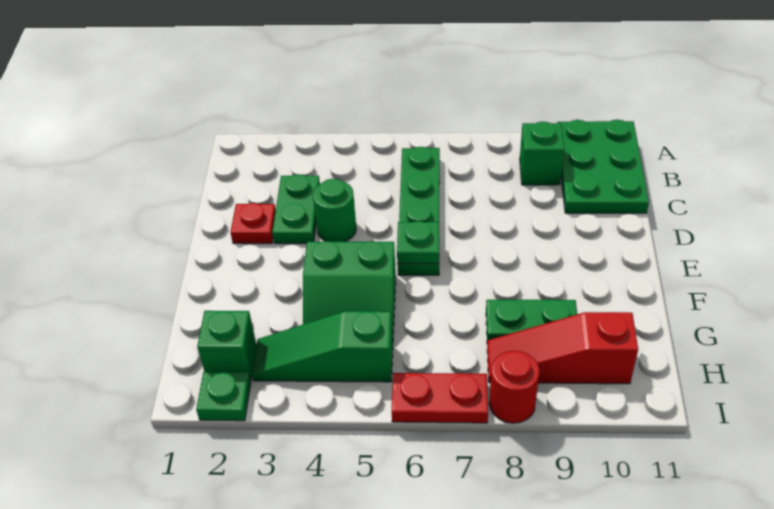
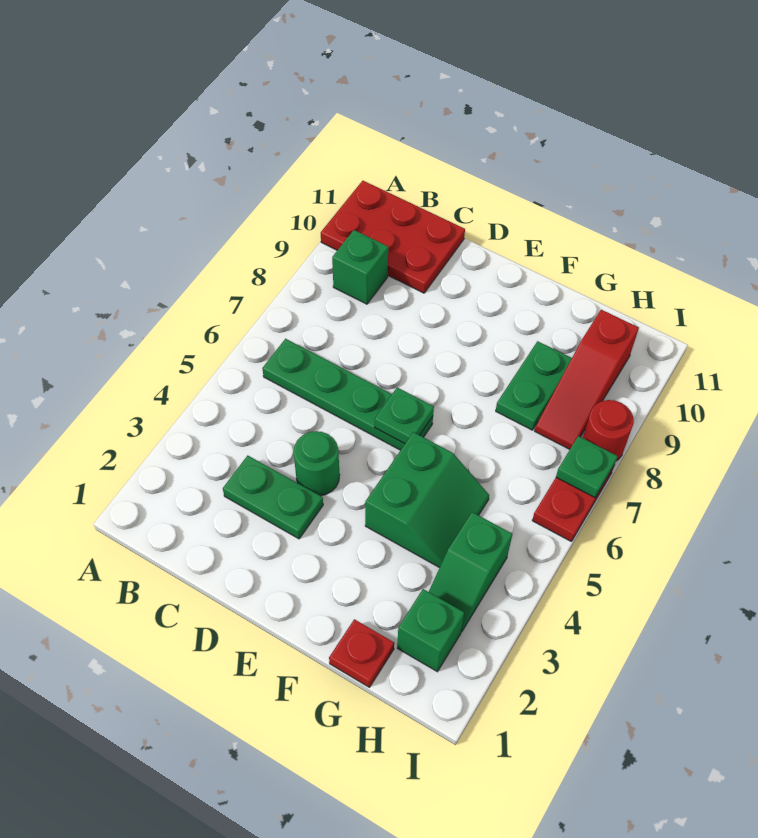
green 2x3 plate [557,120,649,213] -> red 2x3 plate [321,181,465,293]
red 1x1 plate [231,203,276,244] -> red 1x1 plate moved to [329,619,394,687]
green 1x3 slope [252,311,393,382] -> green 1x2 slope [429,512,512,632]
green 1x1 plate [196,372,251,421] -> green 1x1 plate moved to [556,436,618,497]

